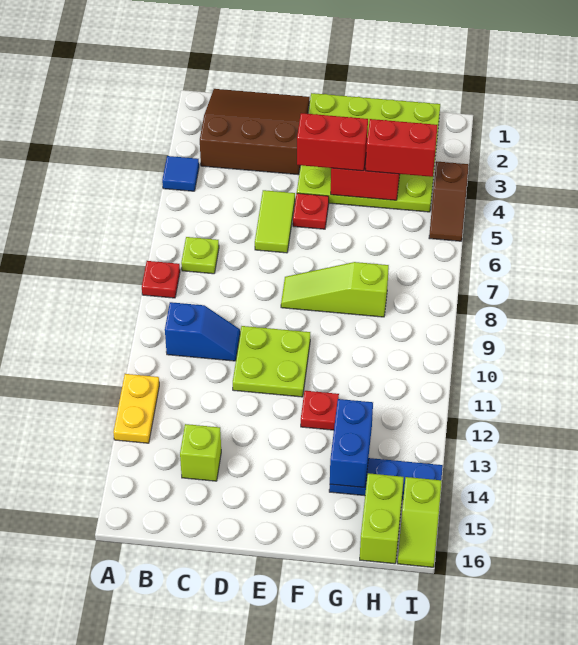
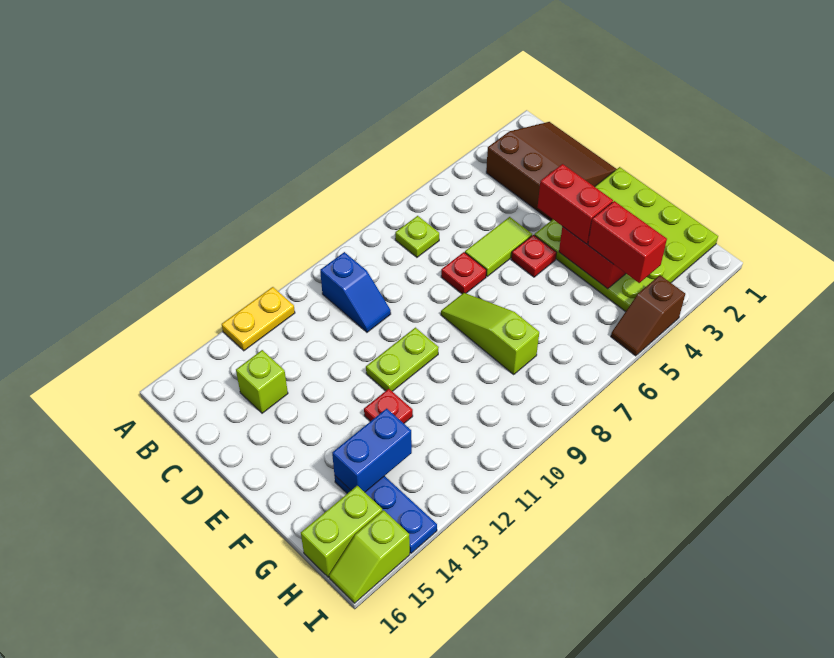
blue 1x1 tile [162,156,199,191] -> none
red 1x1 plate [142,261,180,298] -> red 1x1 plate moved to [441,252,486,294]
lime 2x2 plate [233,326,310,397] -> lime 1x2 plate [366,328,439,391]

